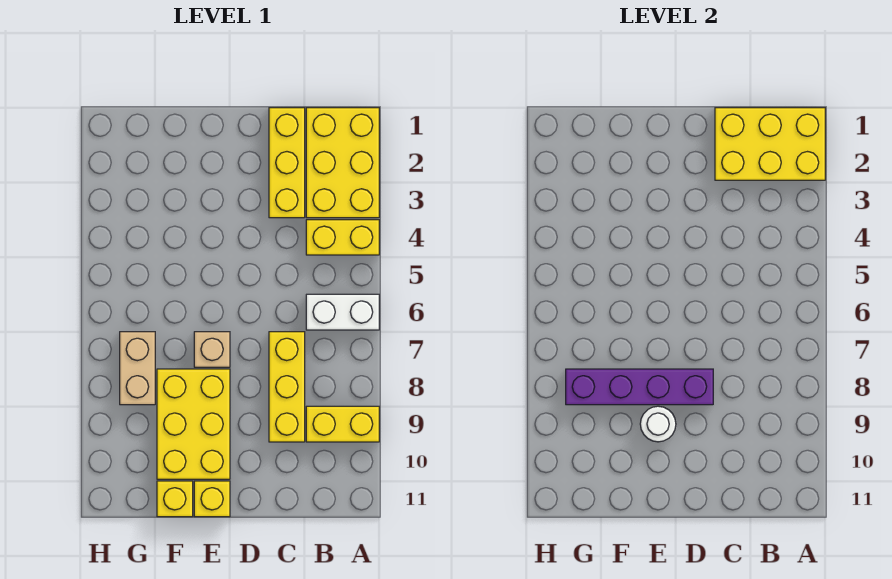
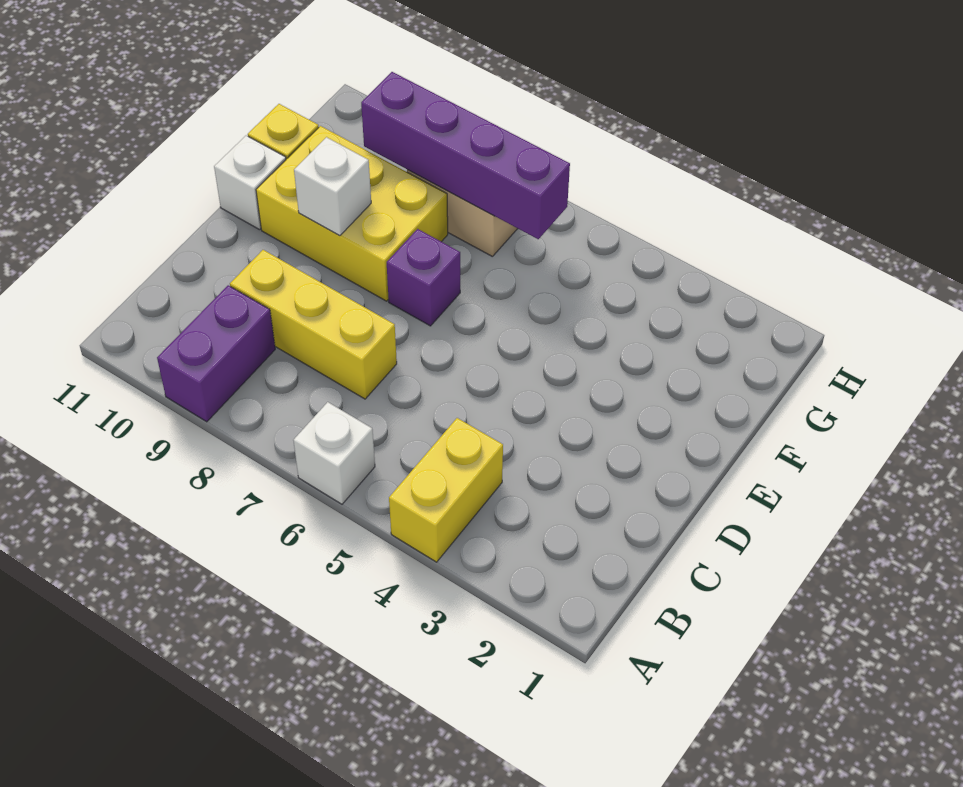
yellow 2x3 brick [306,108,379,218] -> none
yellow 2x3 brick [715,108,825,180] -> none
white 1x2 brick [306,294,379,330] -> white 1x1 brick [293,402,375,504]
yellow 1x2 brick [306,406,379,442] -> purple 1x2 brick [157,285,275,422]
yellow 1x3 brick [269,108,305,218] -> none
purple 1x4 brick [566,369,713,405] -> purple 1x4 brick turned to [361,72,570,239]
tan 1x1 brick [194,332,230,367] -> purple 1x1 brick [387,229,460,326]
white 1x1 round brick [640,406,676,442] -> white 1x1 brick [294,137,371,236]
yellow 1x1 brick [194,481,230,517] -> white 1x1 brick [214,136,286,230]

